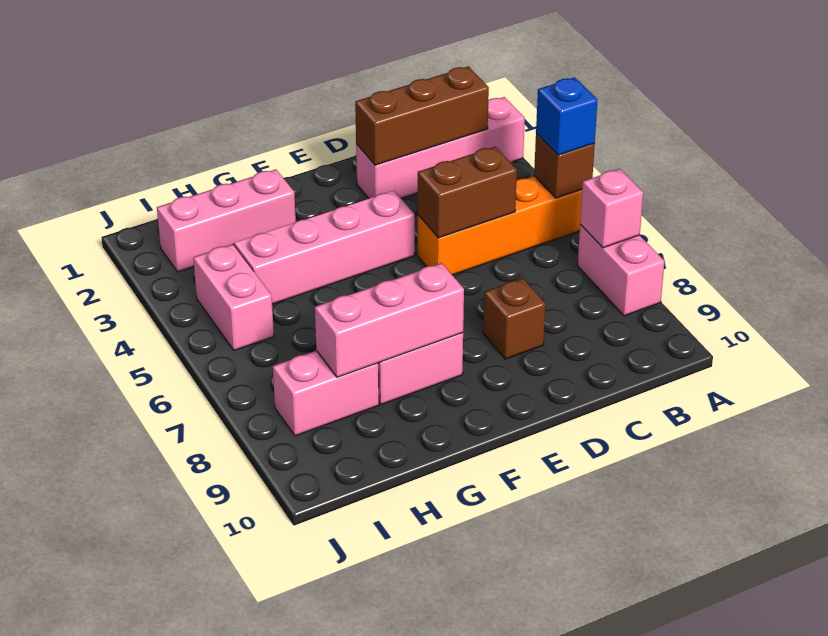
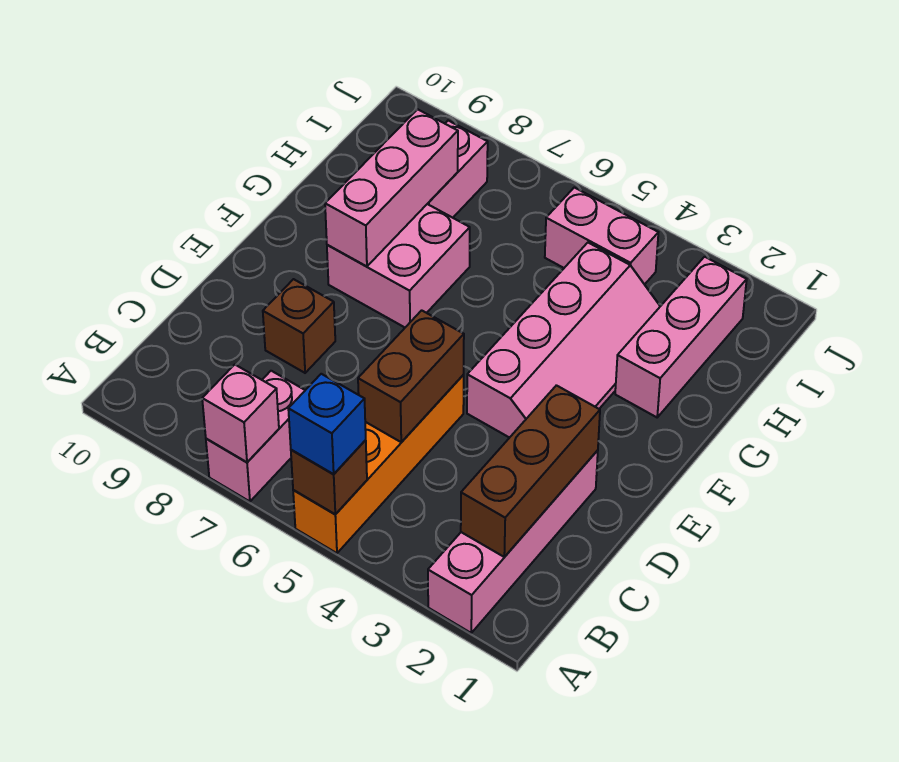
pink 1x2 brick [578,224,665,316] -> pink 1x2 brick turned to [206,371,305,501]

